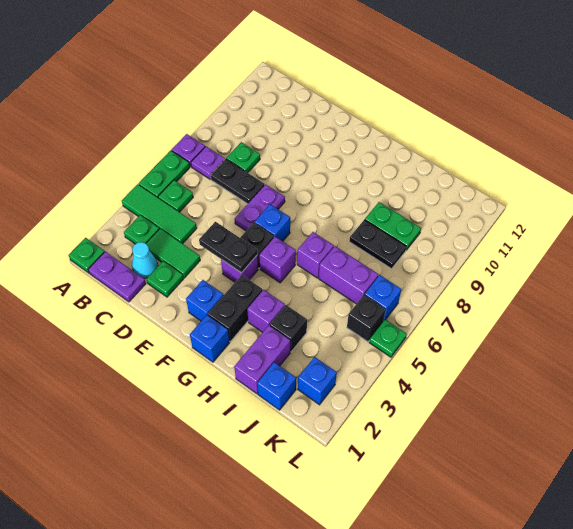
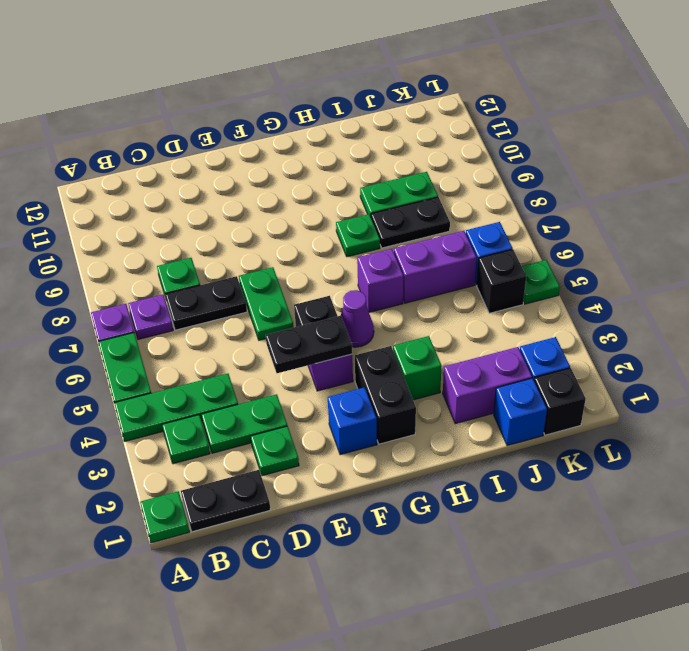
green 1x3 tile [122,184,197,244] -> green 1x3 plate [114,374,238,442]
purple 1x2 plate [88,252,146,302] -> black 1x2 plate [181,470,270,532]
green 1x1 plate [158,180,193,212] -> green 1x1 plate moved to [336,214,380,257]
cyan 1x1 cone [132,242,158,278] -> none
green 1x2 tile [146,229,200,278] -> green 1x2 plate [201,394,287,453]
purple 1x2 plate [235,184,285,231] -> green 1x2 plate [239,267,294,340]
blue 1x1 brick [255,204,290,241] -> none
blue 1x1 brick [190,315,229,362] -> none
purple 1x1 brick [259,237,296,283] -> purple 1x1 cone [341,290,374,347]
purple 1x1 brick [247,290,285,332] -> green 1x1 brick [393,336,442,400]
purple 1x2 brick [234,325,290,394] -> purple 1x2 brick turned to [443,347,532,424]
black 1x1 brick [270,305,307,352] -> black 1x1 brick moved to [534,368,586,435]

